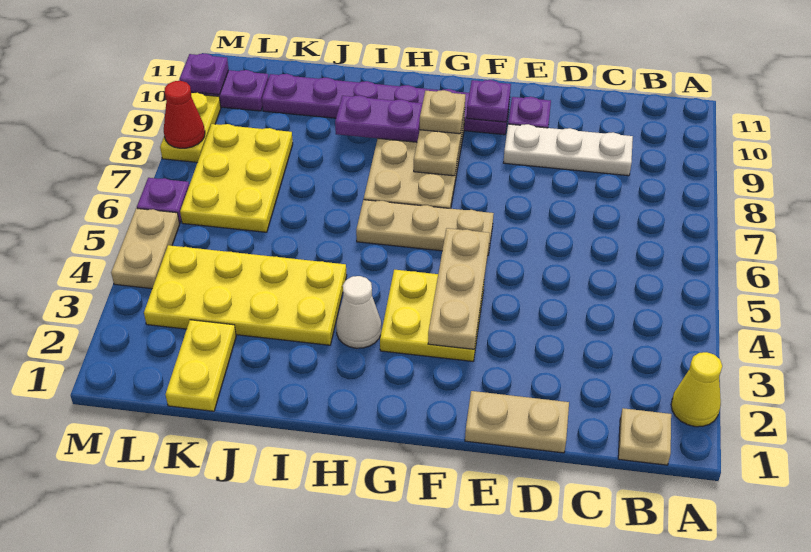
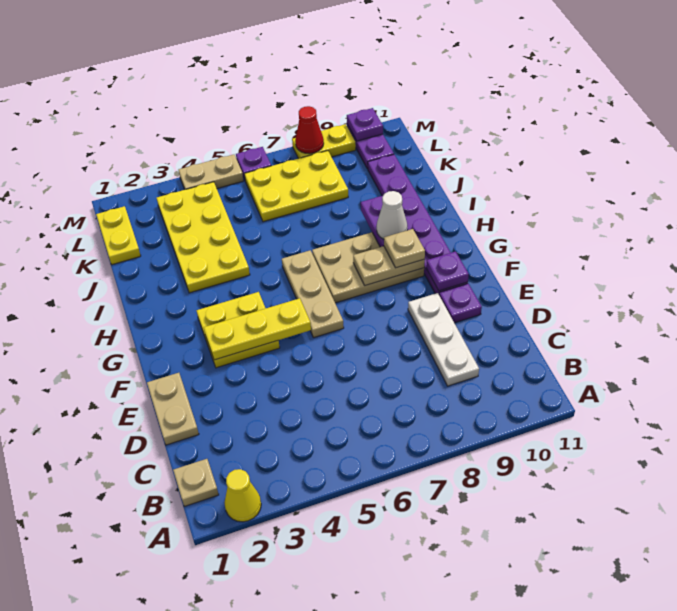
tan 1x3 plate [428,228,490,349] -> yellow 1x3 plate [204,298,311,360]
white 1x1 cone [336,276,381,348] -> white 1x1 cone moved to [377,191,407,239]
yellow 1x2 plate [165,320,236,411] -> yellow 1x2 plate turned to [96,206,141,265]

